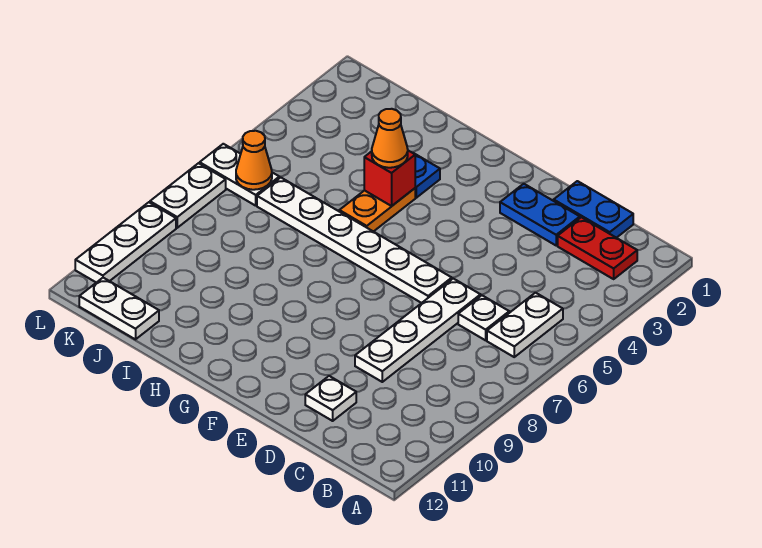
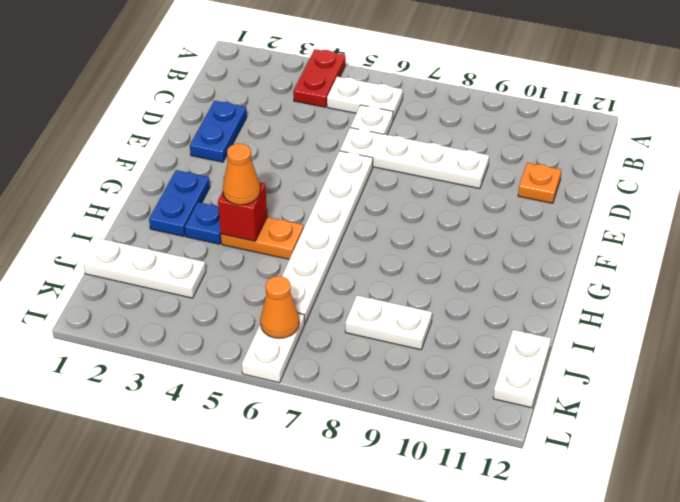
red 1x2 plate [558,217,637,279] -> red 1x2 plate moved to [293,49,346,107]
blue 1x2 plate [554,181,633,238] -> blue 1x2 plate moved to [149,170,210,236]
white 1x1 plate [305,376,356,421] -> orange 1x1 plate [518,163,561,203]
white 1x2 plate [150,163,226,228] -> white 1x2 plate moved to [345,295,432,350]
white 1x3 plate [75,202,176,283] -> white 1x3 plate moved to [84,238,206,298]

